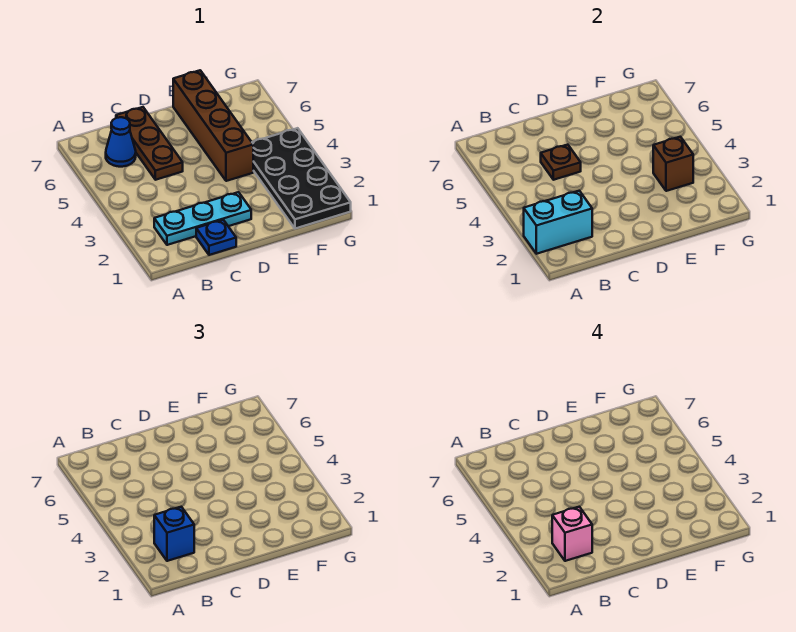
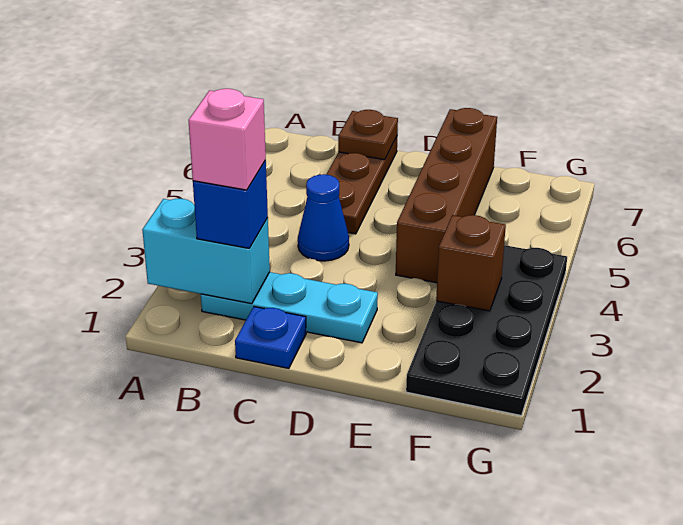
blue 1x1 cone [106,117,136,167] -> blue 1x1 cone moved to [298,174,349,261]
brown 1x1 plate [541,145,581,180] -> brown 1x1 plate moved to [338,110,398,160]

